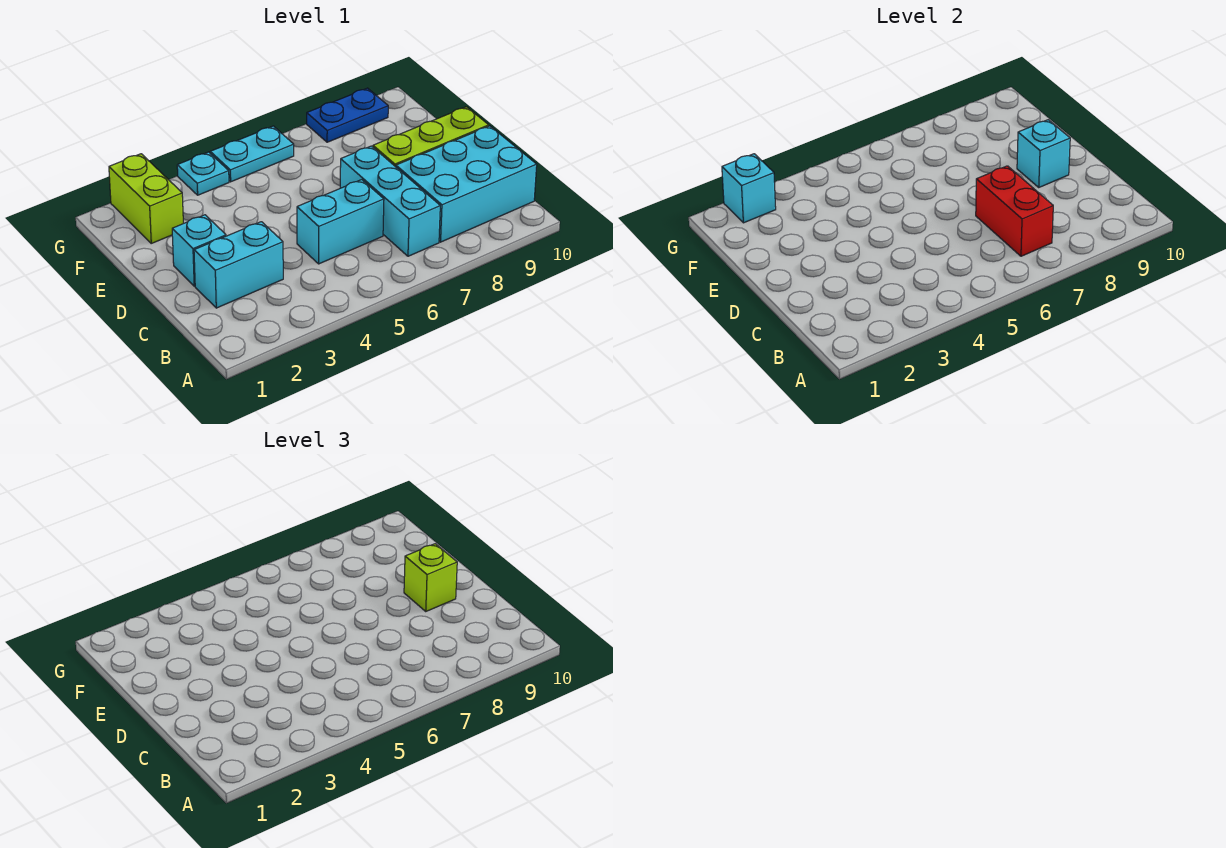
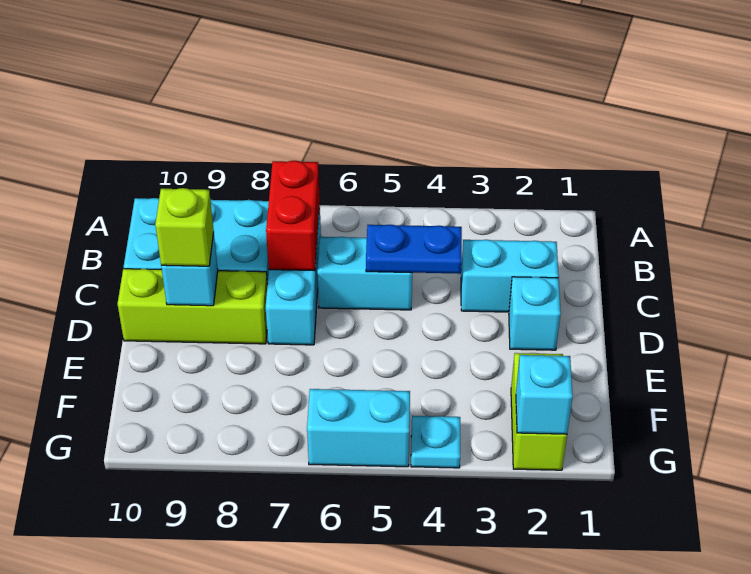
cyan 1x2 plate [210,126,294,182] -> cyan 1x2 brick [307,389,410,467]
blue 1x2 plate [307,88,388,142] -> blue 1x2 plate moved to [366,225,462,274]

